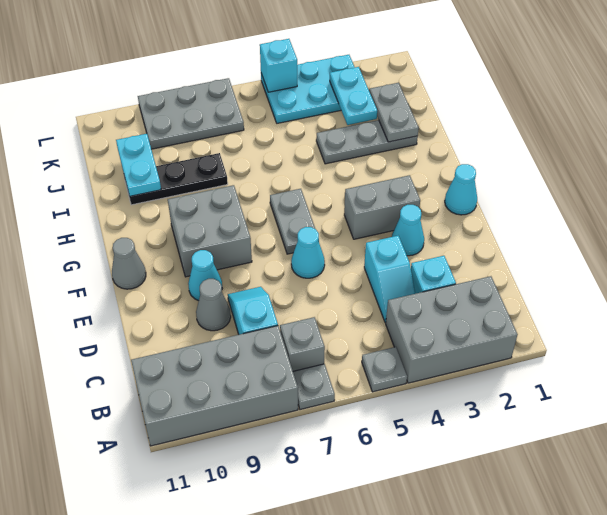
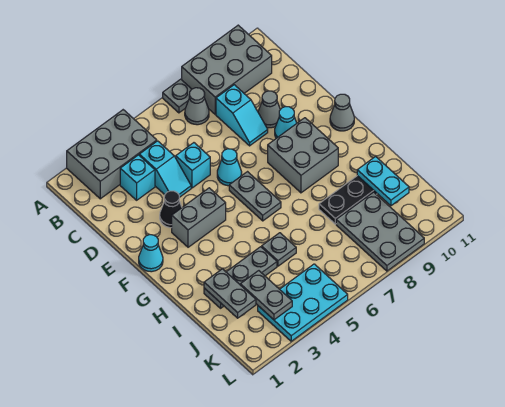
grey 1x1 plate [362,347,407,392] -> grey 1x1 plate moved to [262,233,296,266]
grey 2x4 brick [131,326,298,446] -> grey 2x3 brick [182,25,272,114]
grey 1x1 brick [280,317,325,371] -> grey 1x1 cone [185,88,209,125]
cyan 1x2 slope [364,236,415,323] -> cyan 1x2 slope turned to [139,141,191,197]
cyan 1x1 cone [392,205,424,256] -> black 1x1 cone [160,191,182,228]
cyan 1x2 plate [330,67,377,125] -> grey 1x2 plate [240,271,292,320]
grey 2x3 plate [138,78,244,149] -> grey 2x3 plate turned to [336,192,424,271]
cyan 1x1 brick [260,39,297,92] -> cyan 1x1 brick moved to [176,143,210,188]

